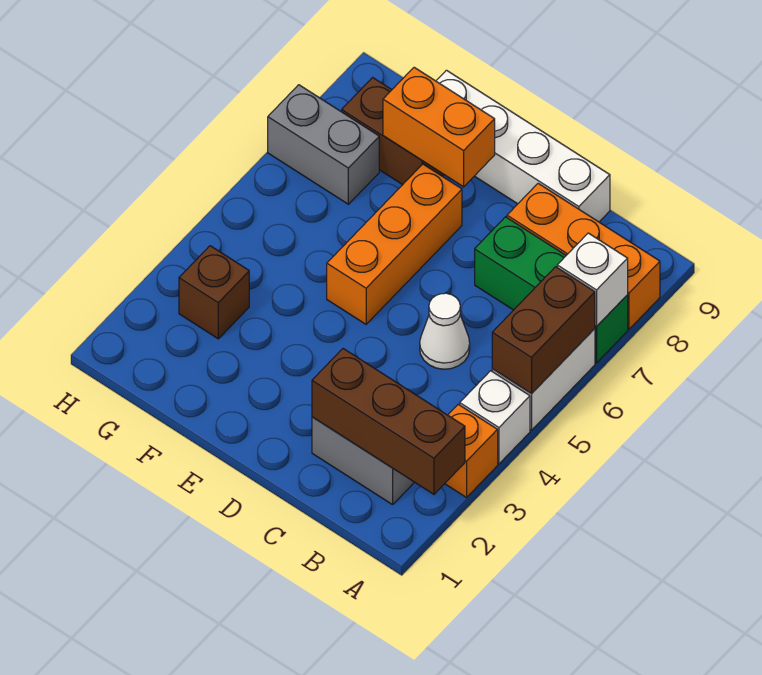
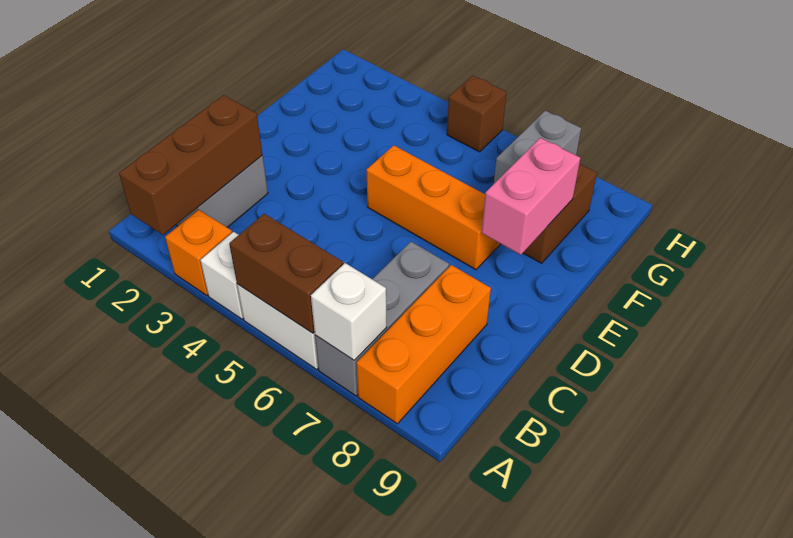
green 1x3 brick [475,217,628,363] -> grey 1x3 brick [315,242,449,396]
white 1x1 cone [420,293,470,369] -> none
white 1x4 brick [436,70,610,222] -> none
orange 1x2 brick [383,67,495,187] -> pink 1x2 brick [482,138,580,255]
brown 1x1 brick [179,246,249,339] -> brown 1x1 brick moved to [447,76,507,152]

